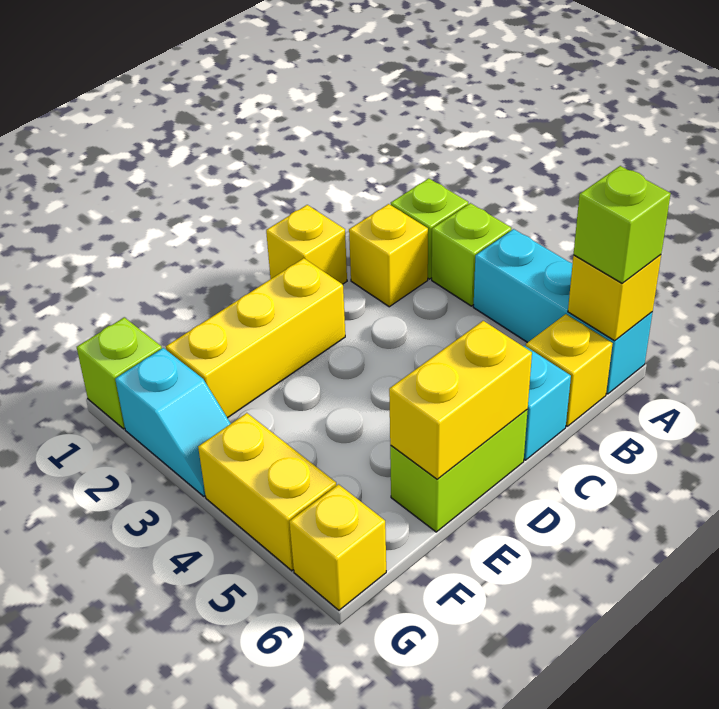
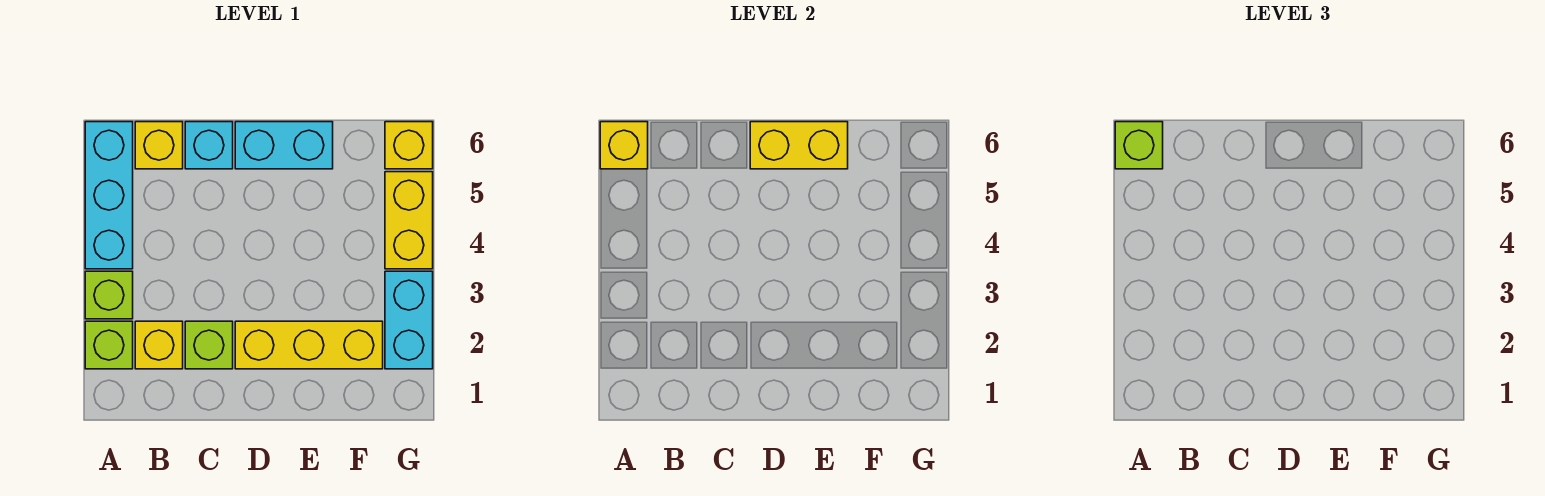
yellow 1x1 brick [266,205,347,284] -> none
lime 1x2 brick [390,410,528,532] -> cyan 1x2 brick [235,122,333,169]
lime 1x1 brick [77,317,162,429] -> lime 1x1 brick moved to [185,321,233,369]
cyan 1x2 slope [115,348,231,496] -> cyan 1x2 brick [385,271,433,369]

